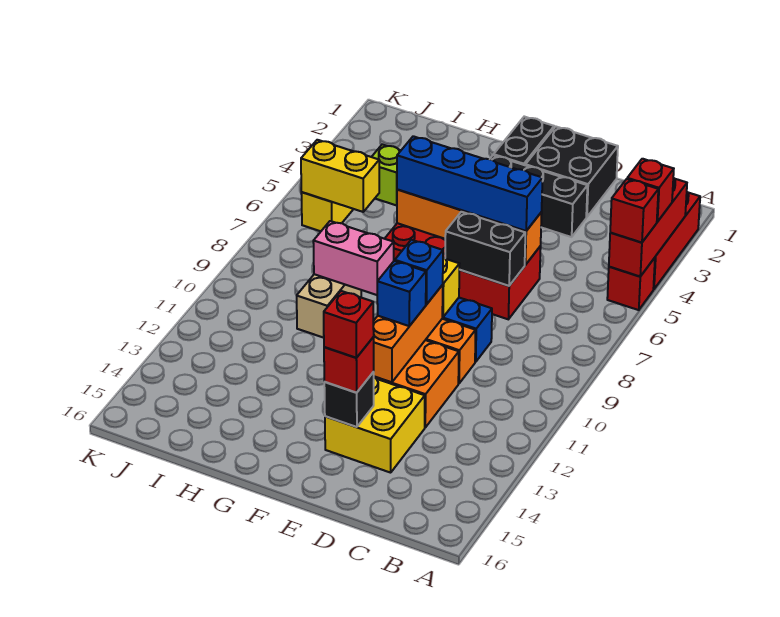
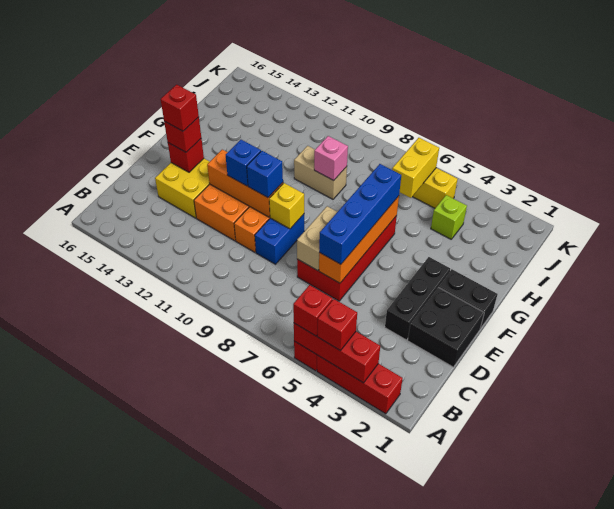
black 1x2 brick [445,212,525,286] -> tan 1x2 brick [297,206,337,271]
black 1x1 brick [324,372,374,427] -> red 1x1 brick [168,138,204,172]
pink 1x2 brick [313,221,394,295] -> pink 1x1 brick [314,136,348,180]

